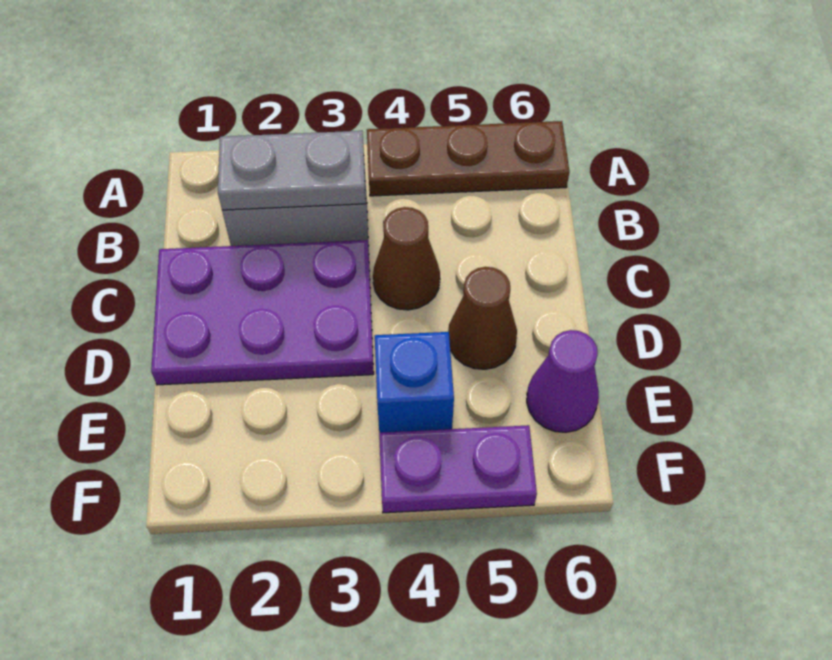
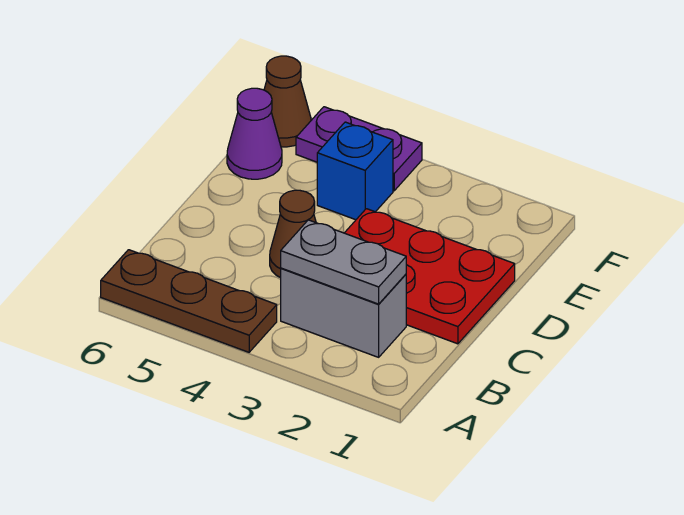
purple 2x3 plate [151,240,374,385] -> red 2x3 plate [345,209,515,344]
brown 1x1 cone [448,267,517,369] -> brown 1x1 cone moved to [264,56,311,147]

